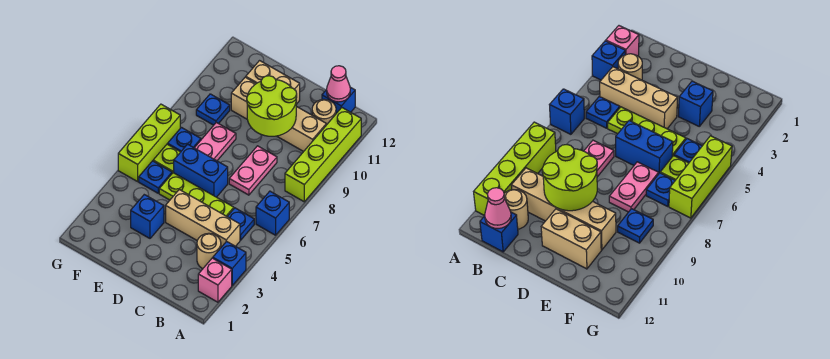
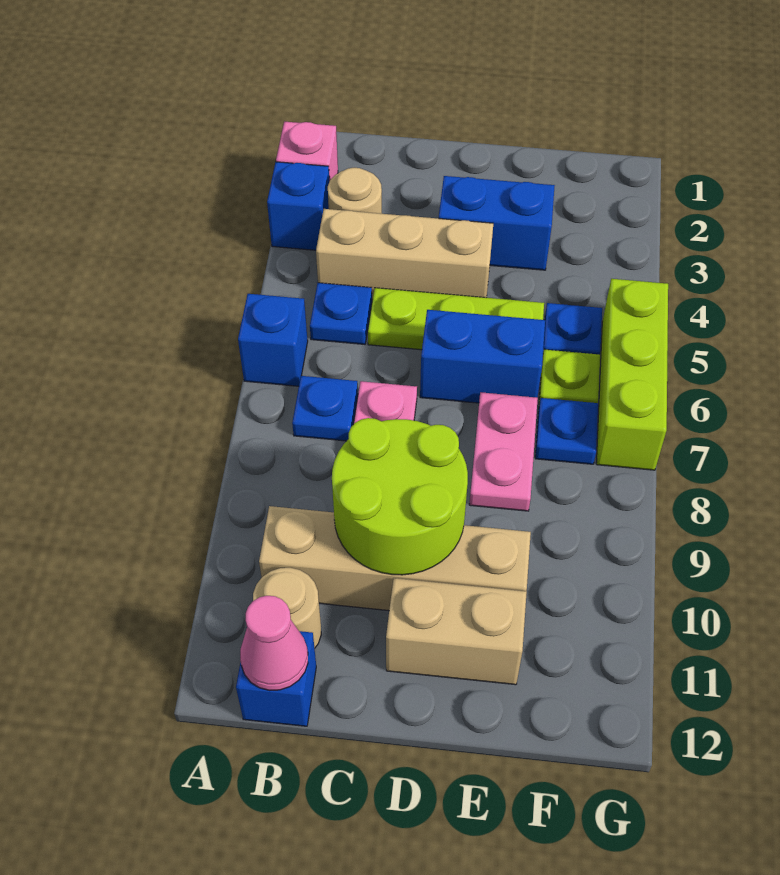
lime 1x4 brick [285,108,361,202] -> none
blue 1x1 brick [131,195,164,238] -> blue 1x2 brick [439,176,555,270]
blue 1x1 plate [196,94,230,125] -> blue 1x1 plate moved to [292,376,358,441]

